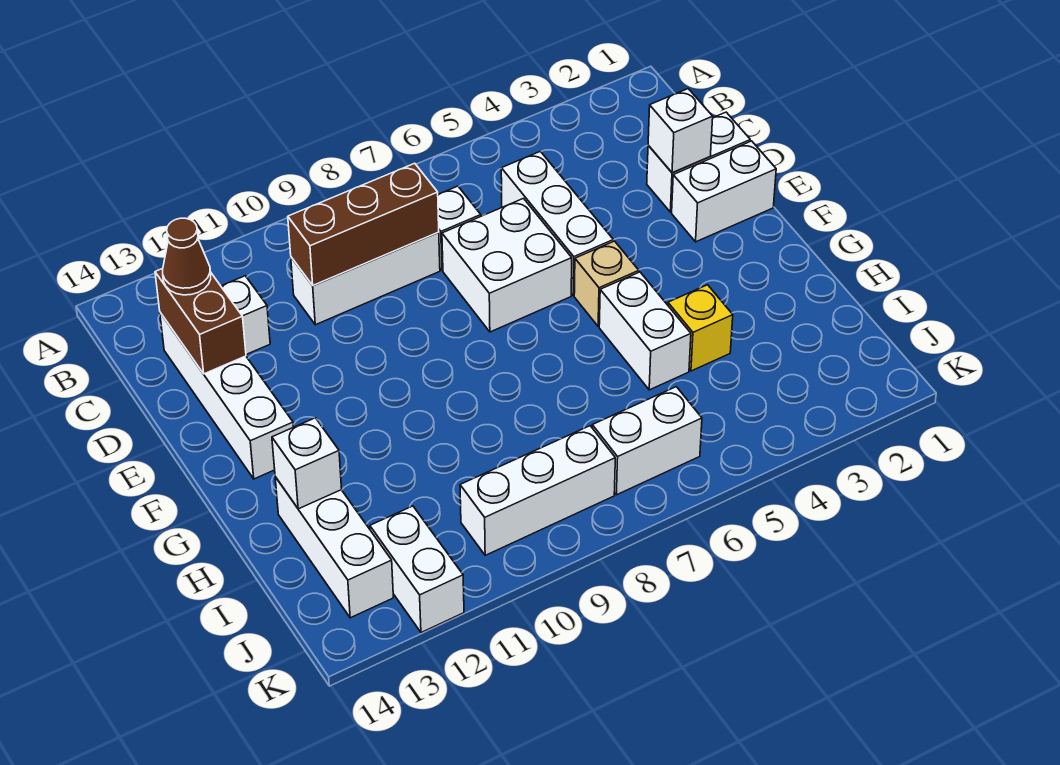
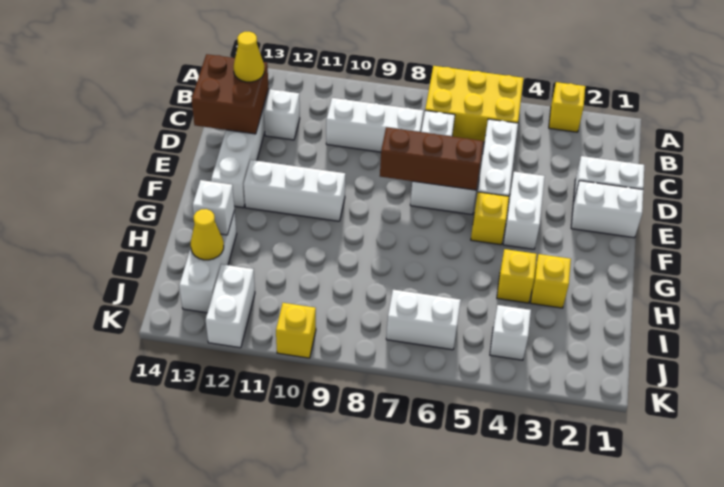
none -> yellow 1x1 brick [549,82,585,132]
none -> yellow 2x3 brick [425,66,524,143]
brown 1x3 brick [288,163,439,285] -> brown 1x3 brick moved to [380,127,483,190]
brown 1x2 brick [155,269,246,374] -> brown 2x2 brick [191,54,269,134]
brown 1x1 cone [163,218,211,295] -> yellow 1x1 cone [234,32,264,82]
white 1x1 brick [648,89,713,173] -> white 1x1 brick moved to [490,305,531,360]
tan 1x1 brick [574,241,639,326] -> yellow 1x1 brick [471,192,509,245]
white 1x2 brick [599,272,691,390] -> white 1x2 brick moved to [503,172,545,249]
none -> yellow 1x1 brick [531,254,571,308]
none -> yellow 1x1 cone [191,209,224,260]
white 1x3 brick [460,426,615,555] -> white 1x3 brick moved to [244,160,345,221]
none -> yellow 1x1 brick [276,303,316,358]

